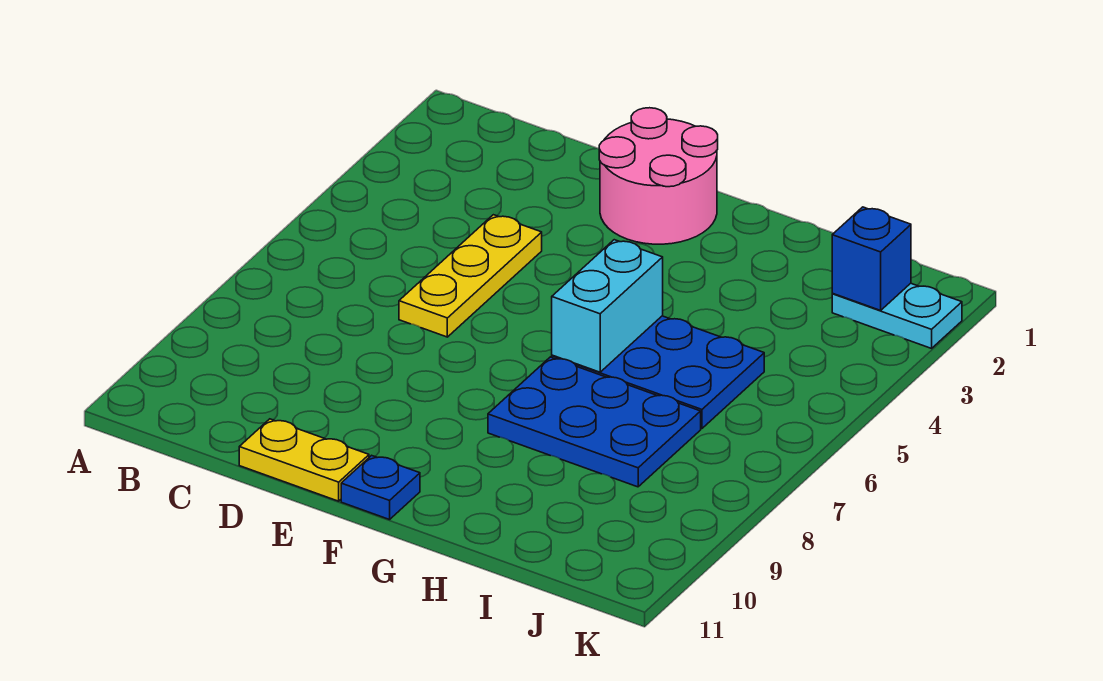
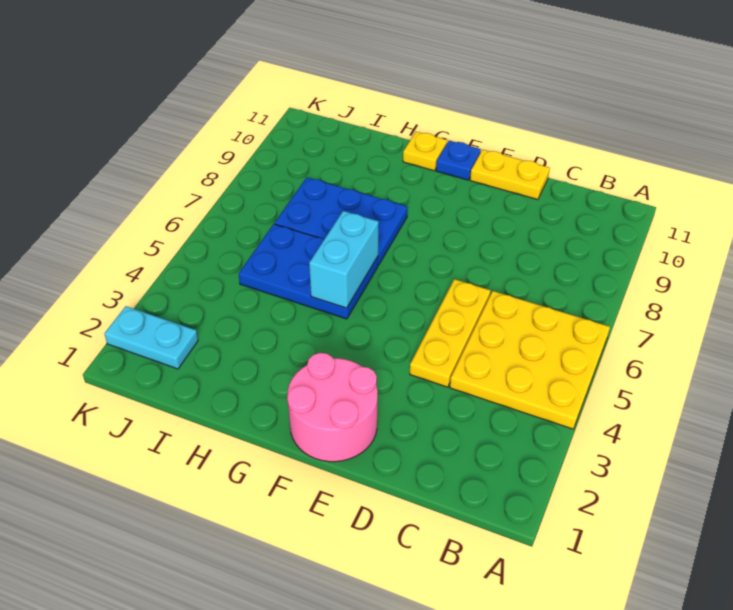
none -> yellow 3x3 plate [450,291,610,429]
none -> yellow 1x1 plate [403,132,447,171]
blue 1x1 brick [832,207,911,310] -> none

